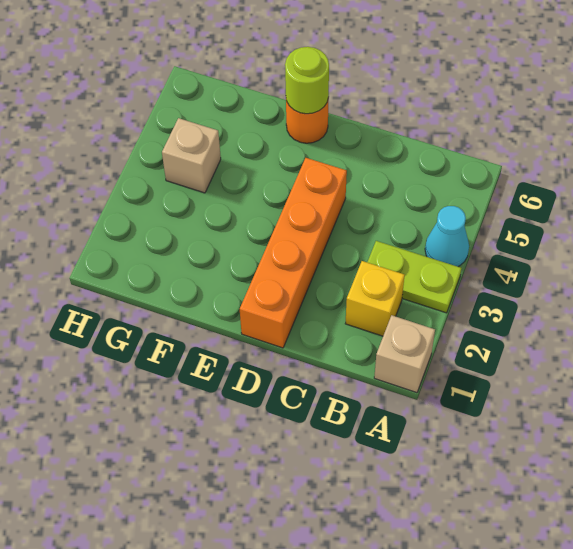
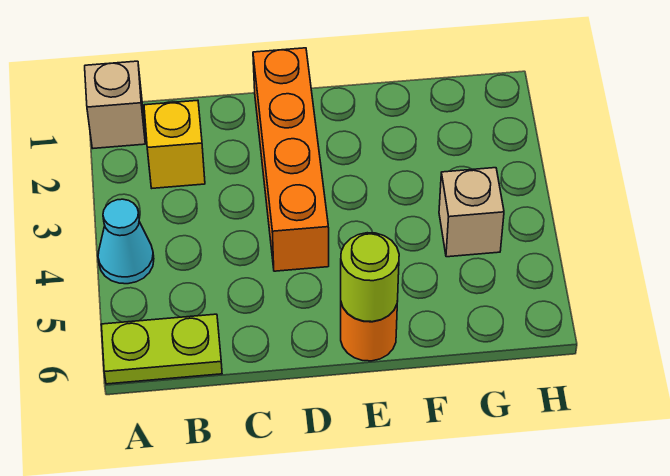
lime 1x2 plate [367,241,462,313] -> lime 1x2 plate moved to [101,314,222,384]

